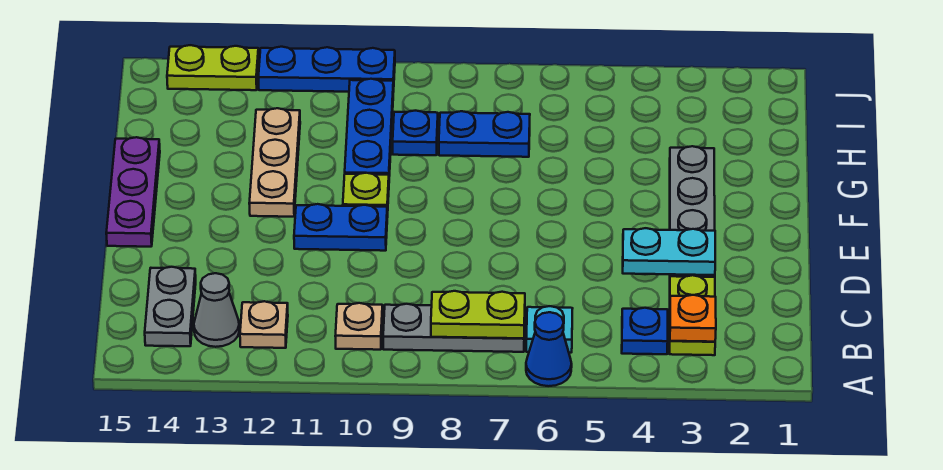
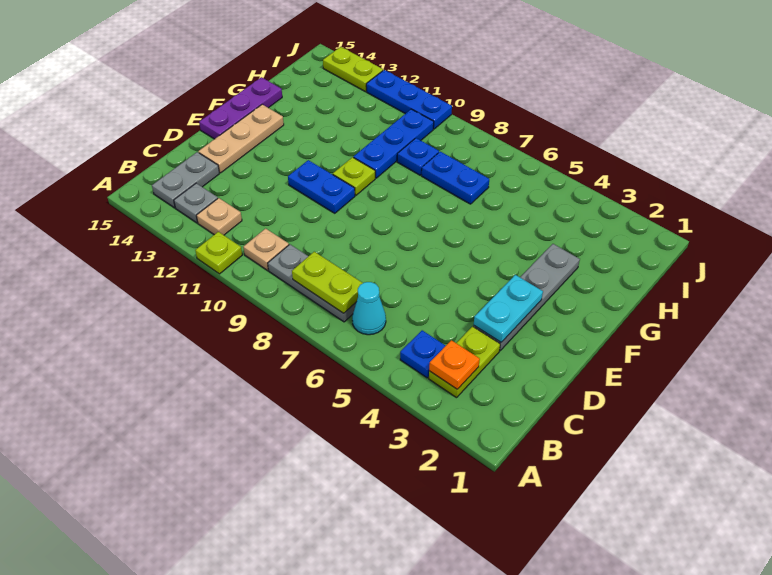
blue 1x1 cone [526,312,572,386] -> none
none -> lime 1x1 plate [195,232,242,274]
cyan 1x1 plate [526,306,573,353] -> cyan 1x1 cone [352,282,386,335]
grey 1x1 cone [194,273,239,347] -> grey 1x1 plate [174,183,218,223]
cyan 1x2 plate [623,228,715,275] -> cyan 1x2 plate turned to [474,275,543,342]
tan 1x3 plate [249,108,300,217] -> tan 1x3 plate moved to [198,104,284,173]

